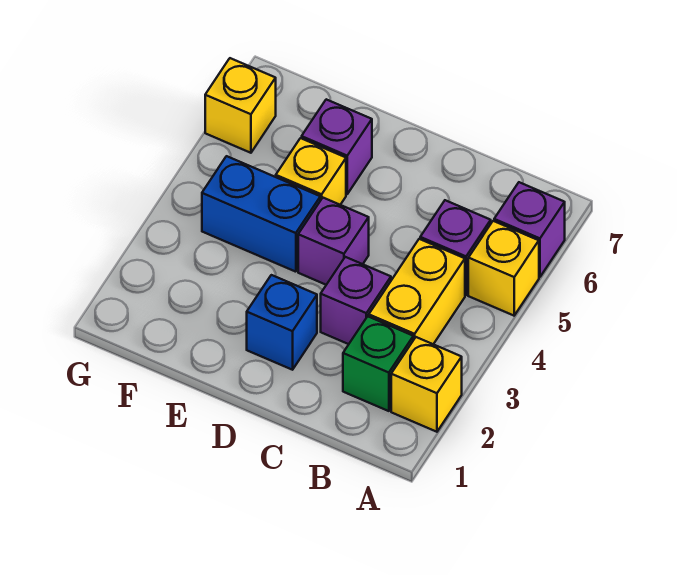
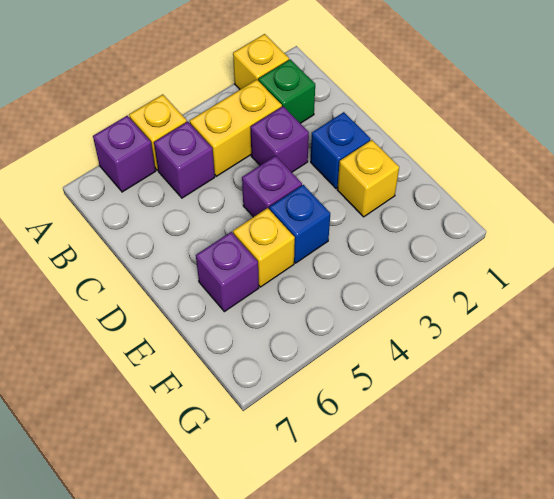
blue 1x2 brick [202,156,320,272] -> blue 1x1 brick [269,185,330,263]
yellow 1x1 brick [205,58,276,153] -> yellow 1x1 brick moved to [337,140,399,217]

